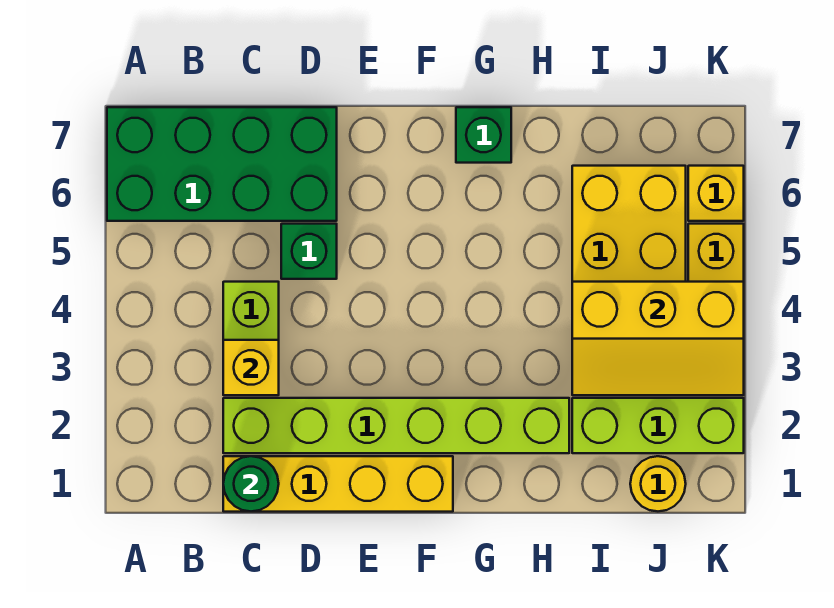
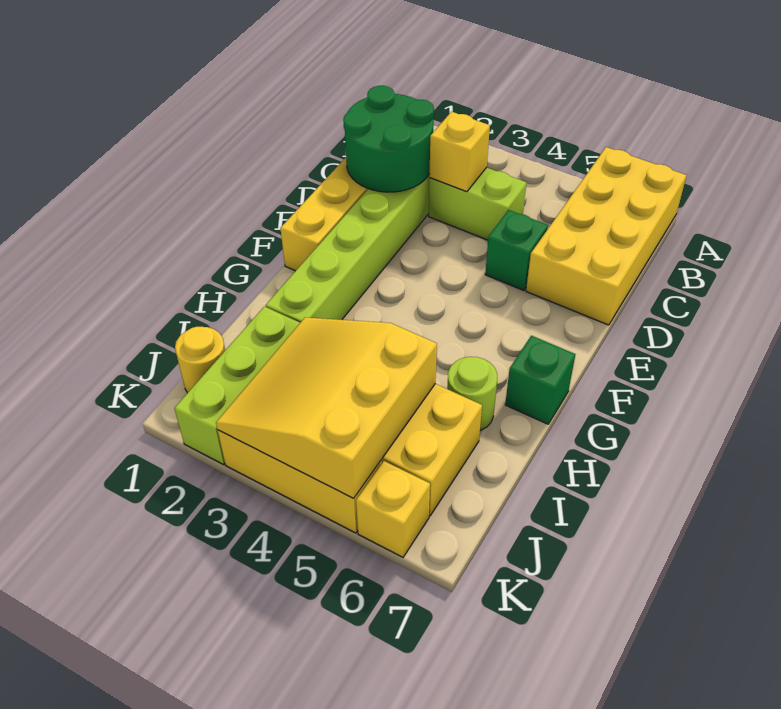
green 2x4 brick [107,107,337,221] -> yellow 2x4 brick [526,147,687,325]
green 1x1 round brick [223,456,279,512] -> green 2x2 round brick [343,86,434,192]
none -> lime 1x1 round brick [447,357,497,431]
yellow 2x3 slope [572,282,744,395] -> yellow 3x3 slope [216,317,437,498]

